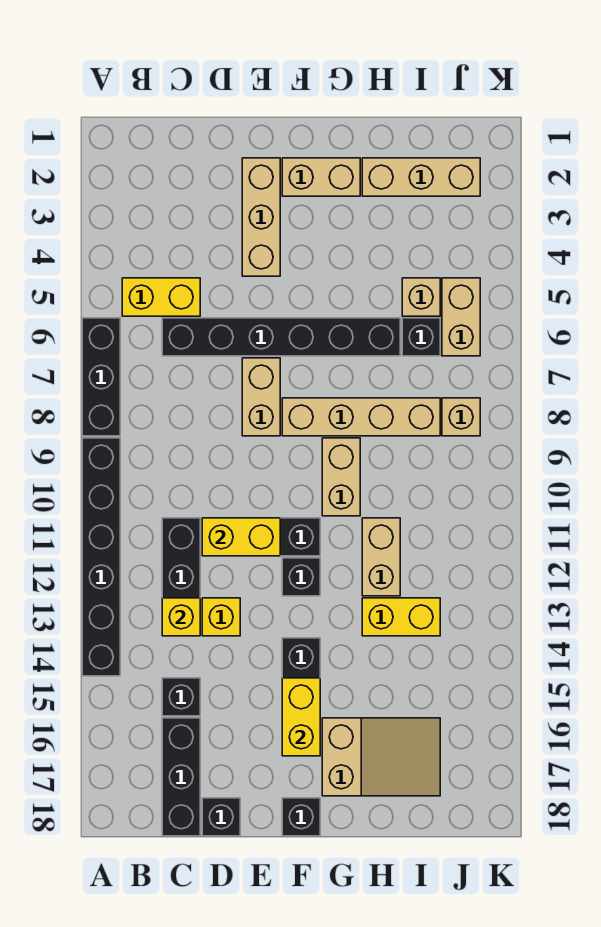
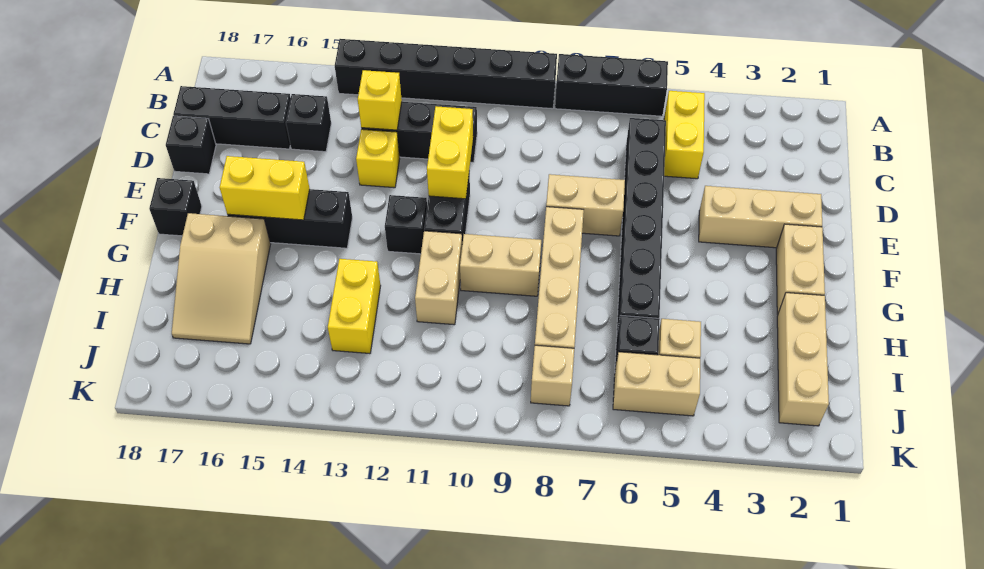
tan 1x2 brick [362,518,400,596] -> tan 1x2 brick turned to [415,231,462,325]

